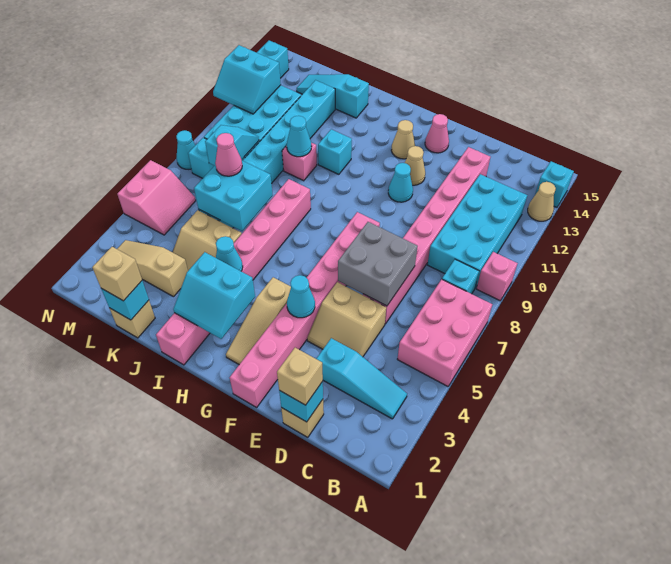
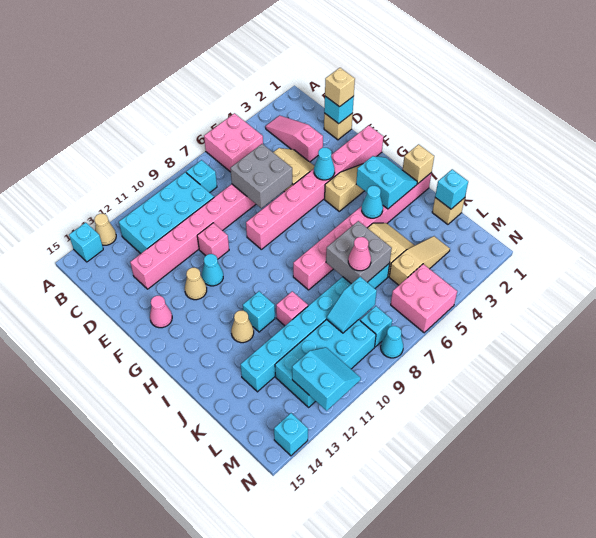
pink 2x3 brick [397,279,492,386] -> pink 2x2 brick [204,113,263,172]
pink 1x1 brick [477,252,518,301] -> pink 1x1 brick moved to [197,223,229,259]
cyan 1x3 slope [316,338,407,419] -> pink 1x3 slope [265,115,323,162]
tan 1x1 cone [391,120,415,159] -> tan 1x1 cone moved to [231,311,254,343]
cyan 2x2 brick [194,161,273,231] -> grey 2x2 brick [326,221,392,284]
cyan 1x1 cone [287,116,312,157] -> none
cyan 1x3 slope [297,74,369,118] -> none
tan 1x1 brick [92,247,142,301] -> tan 1x1 brick moved to [403,144,434,184]
tan 1x3 slope [117,240,188,297] -> tan 1x3 slope turned to [389,236,450,285]
pink 2x2 slope [117,160,196,235] -> pink 2x2 brick [391,264,457,333]

